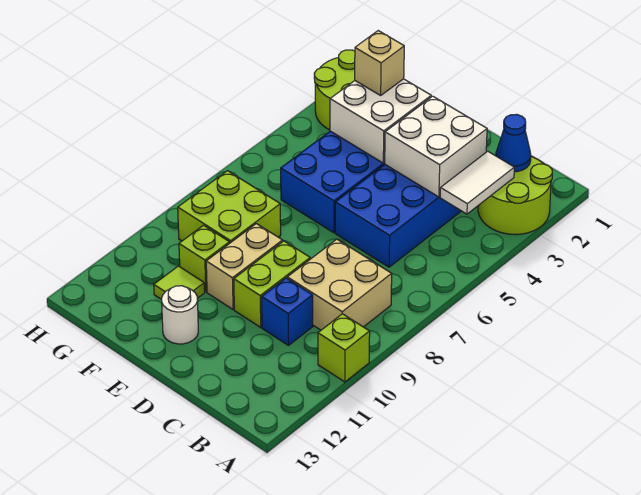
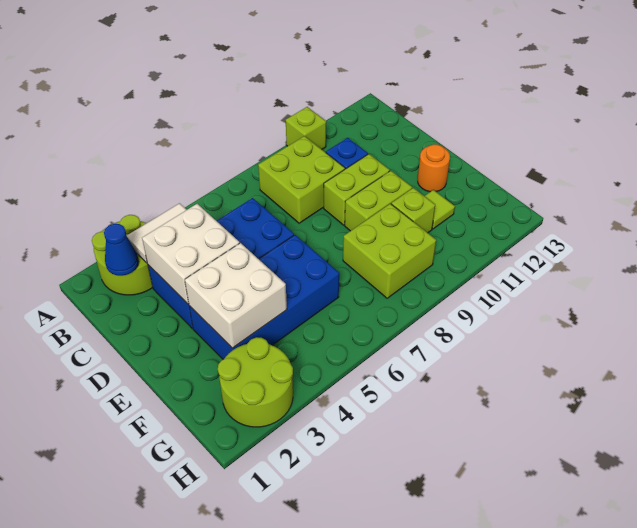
tan 2x2 brick [287,239,392,330] -> lime 2x2 brick [258,136,345,223]
tan 1x2 brick [206,224,283,310] -> lime 1x2 brick [345,171,412,231]
white 1x1 round brick [162,286,198,344] -> orange 1x1 round brick [418,144,450,192]
tan 1x1 brick [355,31,404,95] -> none

